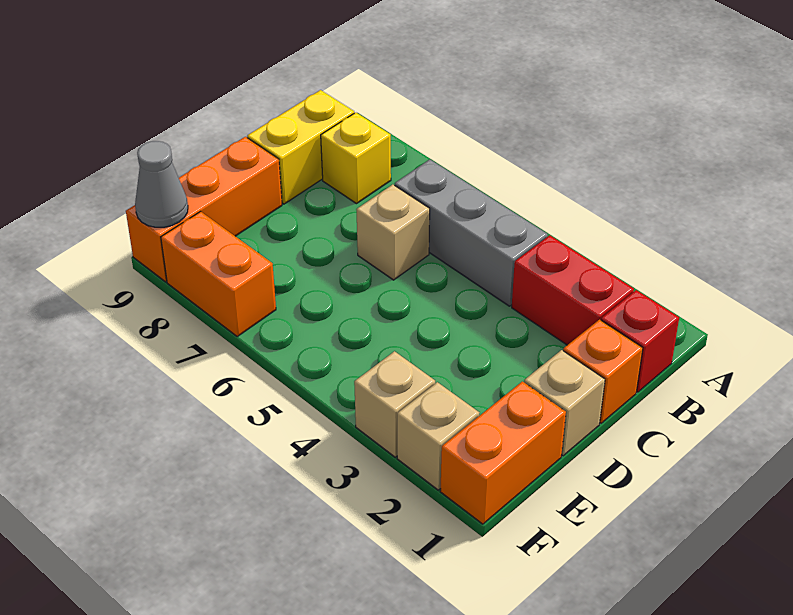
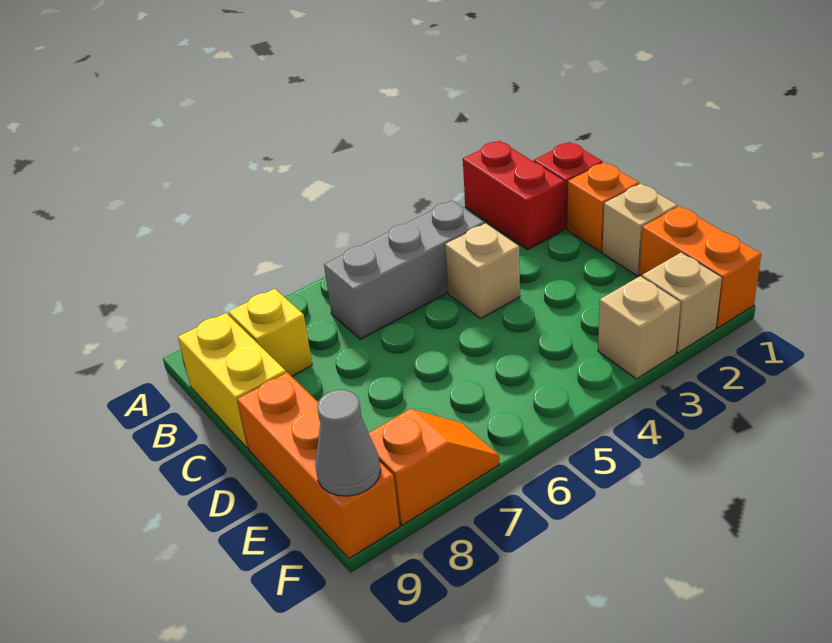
red 1x2 brick [512,235,634,345] -> red 1x2 brick turned to [463,141,564,250]
tan 1x1 brick [356,184,430,280] -> tan 1x1 brick moved to [445,223,520,319]
orange 1x2 brick [161,212,276,336] -> orange 1x2 slope [369,409,500,525]

